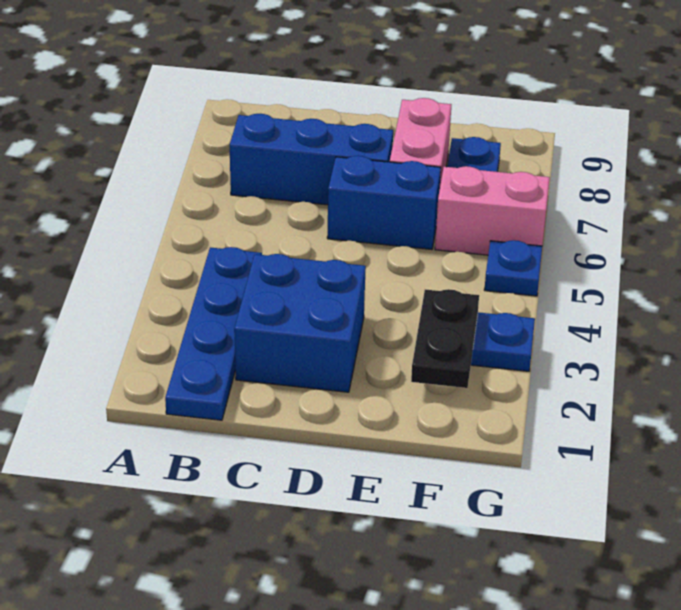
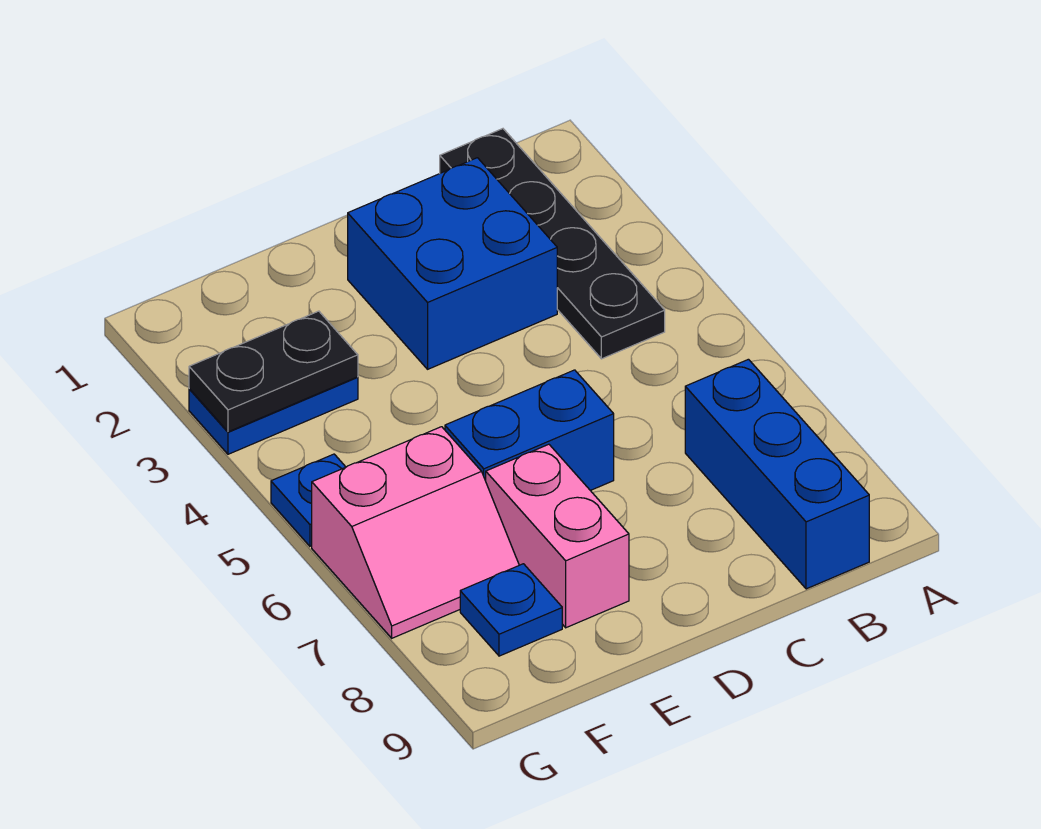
blue 1x4 plate [165,247,262,420] -> black 1x4 plate [440,129,665,359]
blue 1x3 brick [230,114,393,205] -> blue 1x3 brick turned to [685,359,869,589]
black 1x2 plate [411,289,479,388] -> black 1x2 plate turned to [189,311,358,432]

